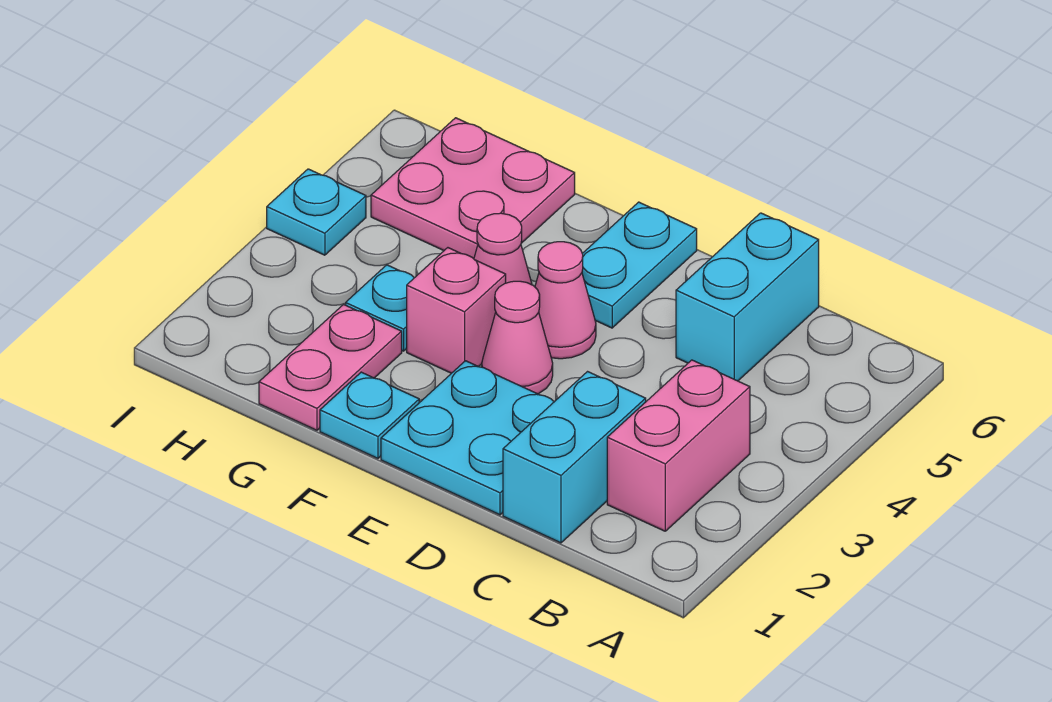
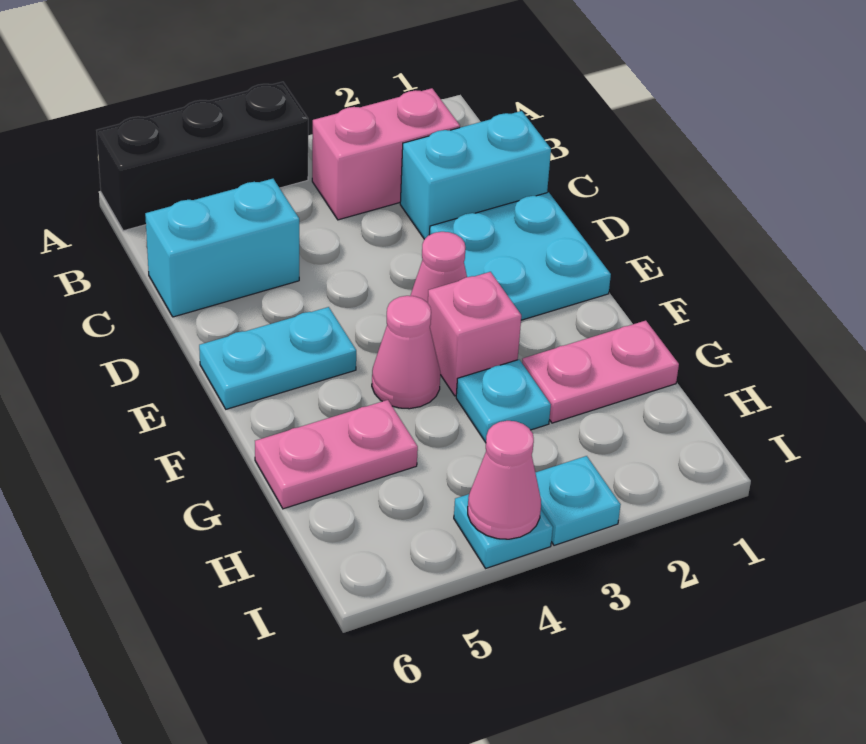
none -> black 1x3 brick [97,82,308,231]
pink 1x1 cone [535,242,596,359] -> pink 1x1 cone moved to [468,421,541,539]
cyan 1x1 plate [320,372,419,458] -> cyan 1x1 plate moved to [535,456,621,545]
pink 2x2 plate [371,118,575,259] -> pink 1x2 plate [255,400,418,509]

